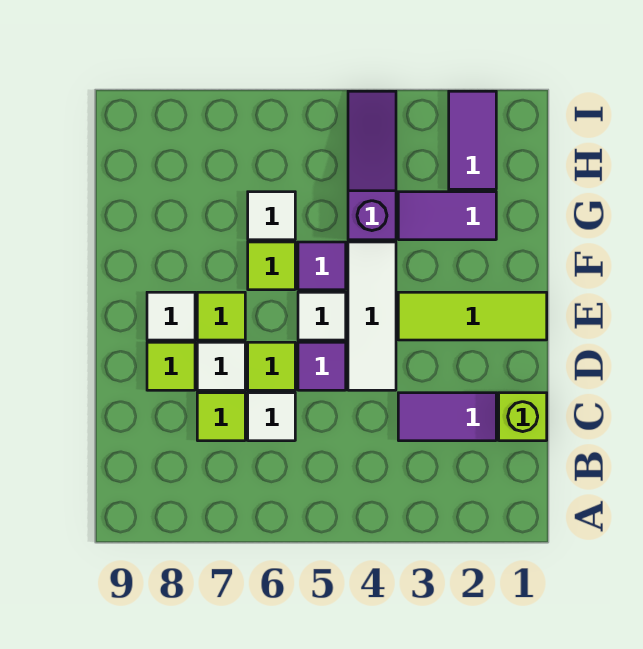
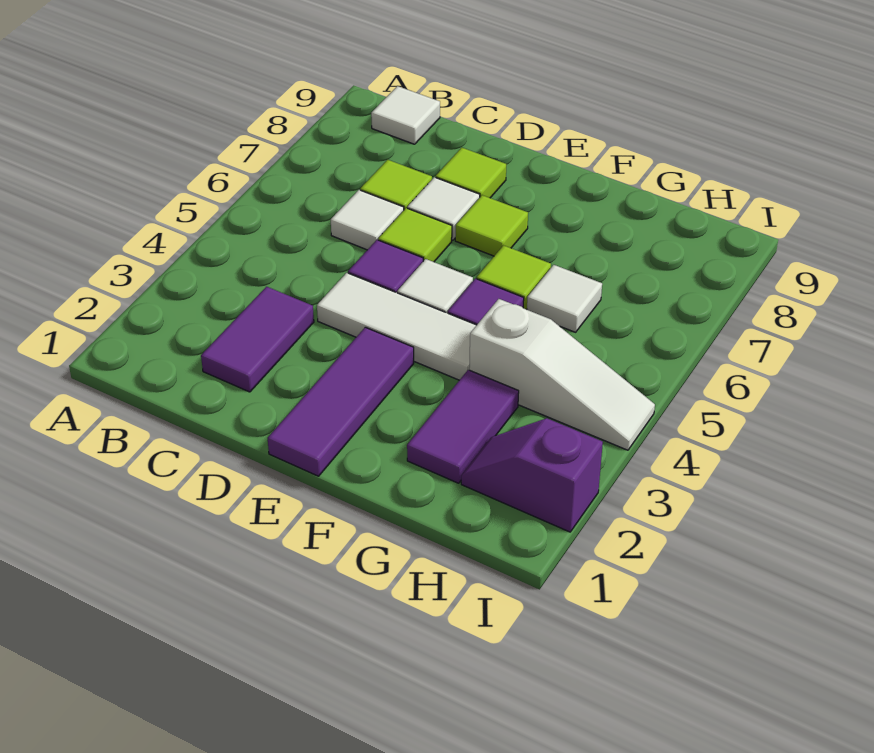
lime 1x1 brick [499,393,547,441] -> none
lime 1x3 tile [398,292,547,340] -> purple 1x3 tile [268,327,414,476]
white 1x1 tile [147,292,195,340] -> white 1x1 tile moved to [371,86,440,144]
purple 1x3 slope [348,91,396,240] -> white 1x3 slope [469,299,655,450]
purple 1x2 tile [449,91,496,189] -> purple 1x2 slope [461,418,603,532]

